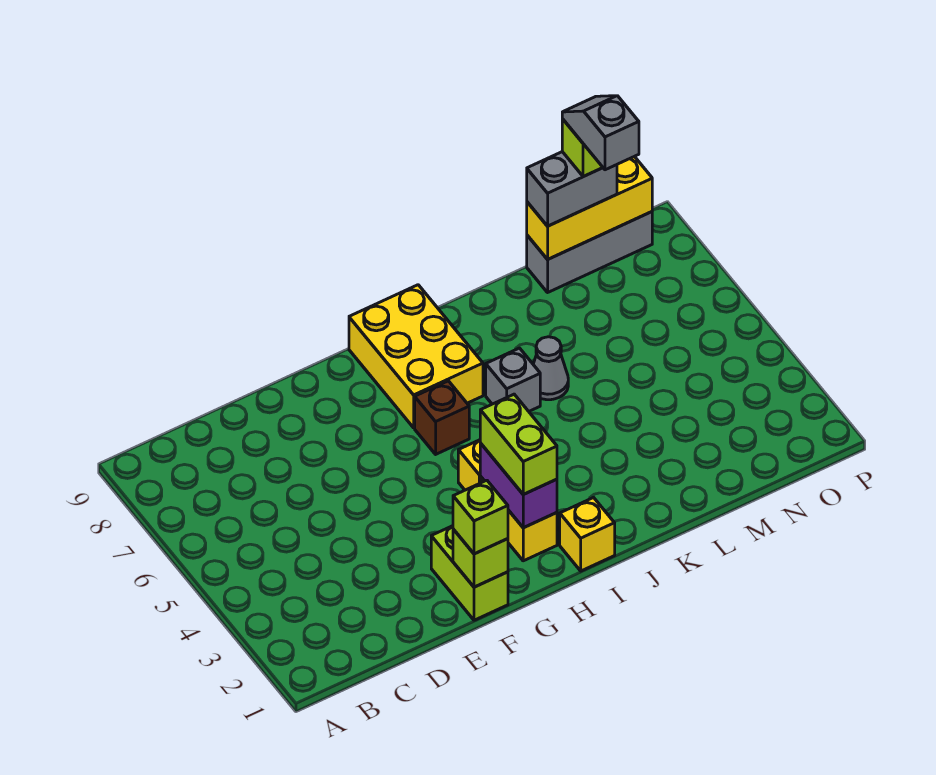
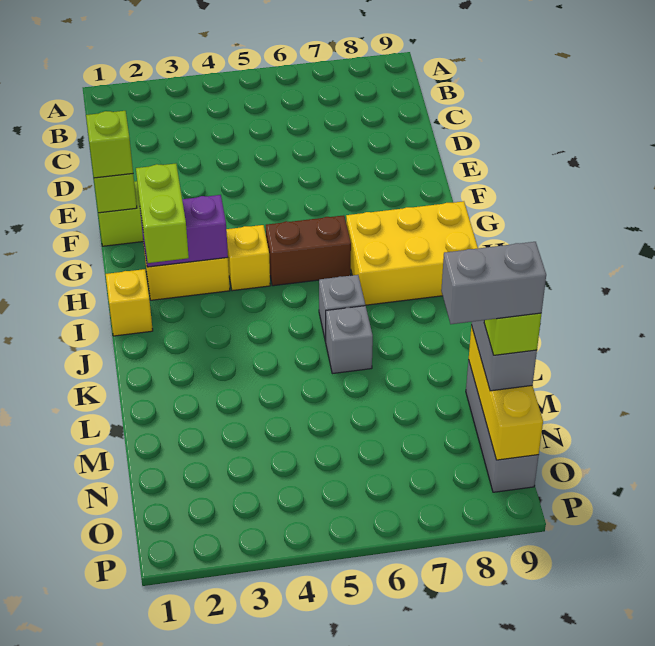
lime 1x2 brick [480,394,557,494] -> lime 1x2 brick turned to [136,164,189,263]
brown 1x1 brick [415,381,469,454] -> brown 1x2 brick [266,215,351,286]
grey 1x1 cone [533,337,568,400] -> grey 1x1 brick [326,306,373,374]
grey 1x2 slope [562,96,639,170] -> grey 1x2 brick [441,242,546,324]

